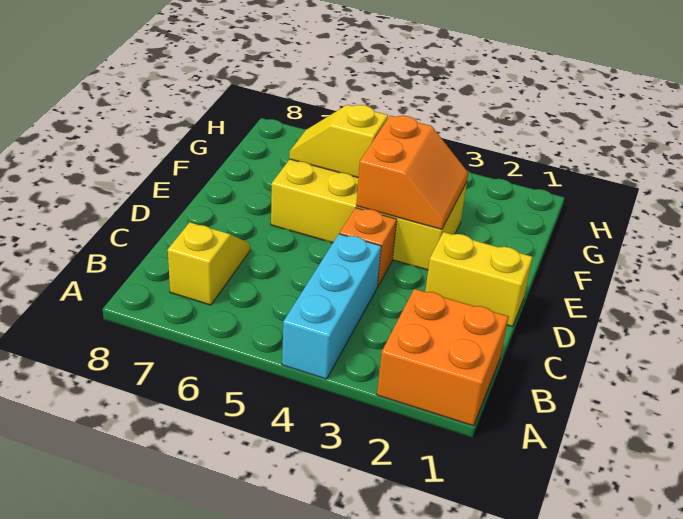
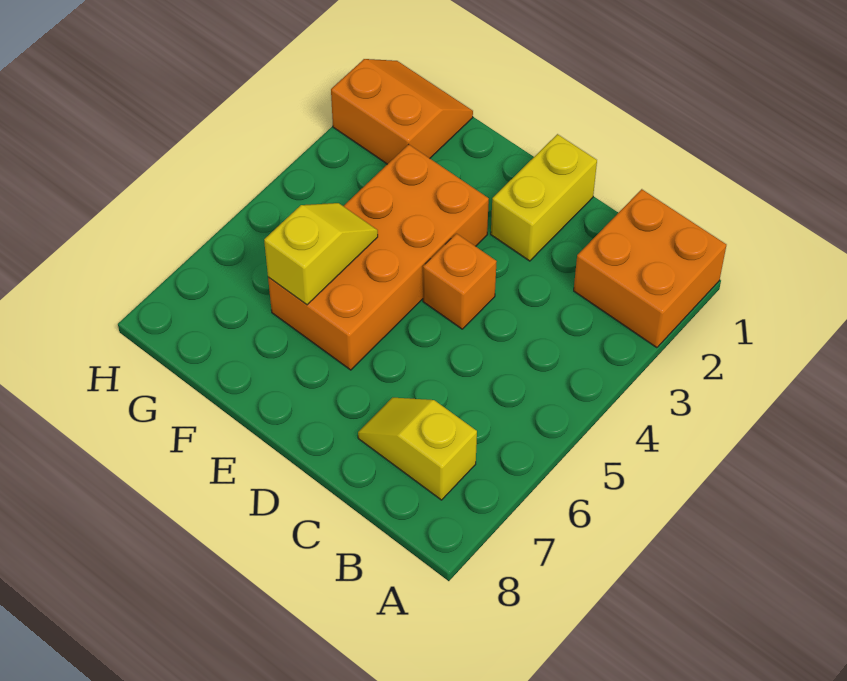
cyan 1x3 brick [282,234,381,379] -> none
yellow 2x4 brick [271,159,467,270] -> orange 2x4 brick [268,144,489,370]
orange 2x2 slope [356,116,468,229] -> orange 2x2 slope moved to [331,59,473,164]
yellow 1x2 slope [289,105,388,177] -> yellow 1x2 slope turned to [264,203,378,305]

